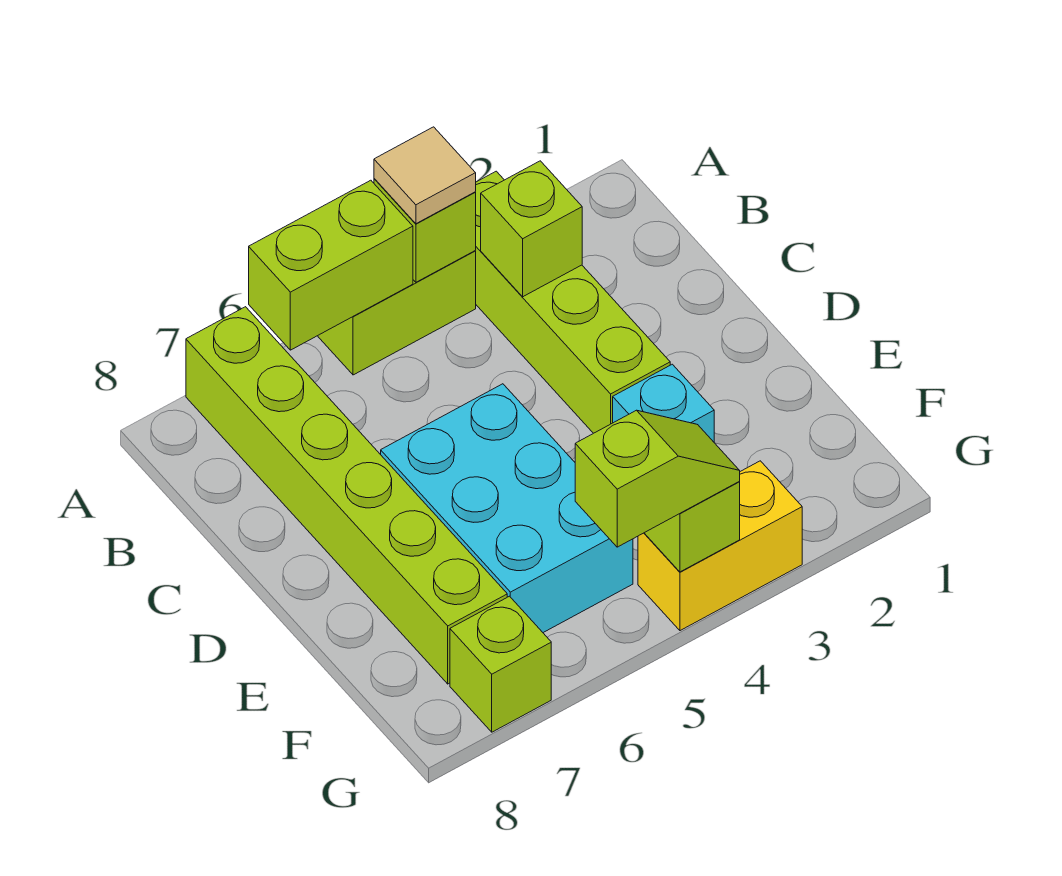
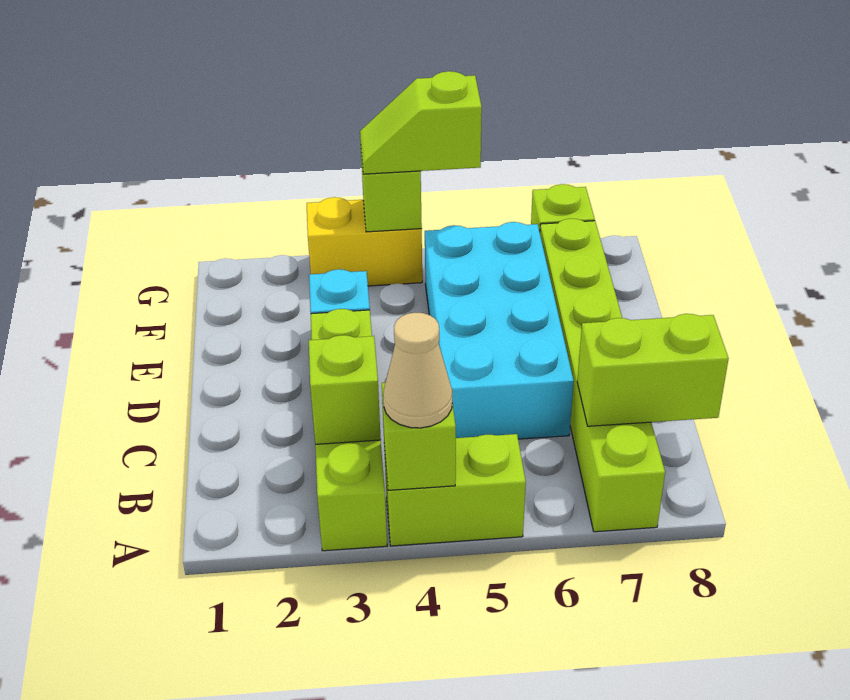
tan 1x1 tile [374,127,476,224] -> tan 1x1 cone [383,313,452,428]
lime 1x2 brick [249,180,413,350] -> lime 1x2 brick moved to [577,314,729,426]
cyan 2x3 brick [381,384,633,633] -> cyan 2x4 brick [425,222,574,439]

